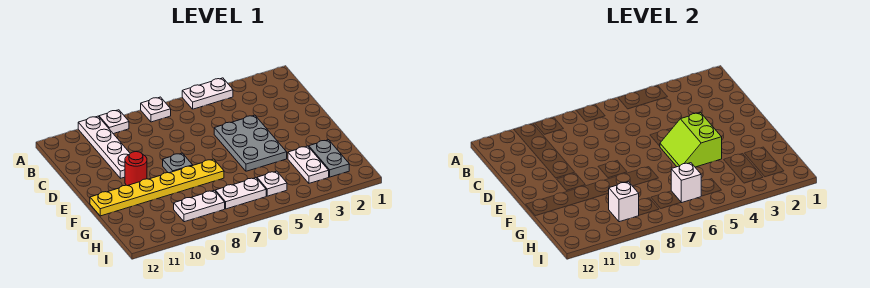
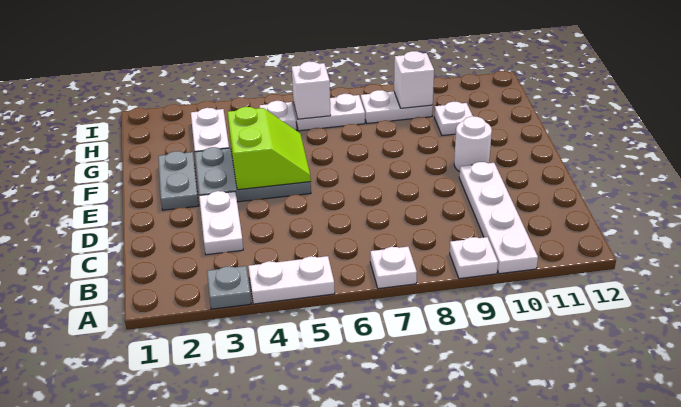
none -> white 1x2 plate [199,191,243,255]
grey 2x3 plate [214,115,287,171] -> grey 2x3 plate turned to [195,147,311,202]
grey 1x1 plate [163,153,193,173] -> grey 1x1 plate moved to [207,266,251,309]
red 1x1 round brick [125,152,147,186] -> white 1x1 round brick [454,116,492,172]
yellow 1x6 plate [90,159,224,216] -> none
grey 1x2 plate [308,140,349,177] -> grey 1x2 plate moved to [158,151,199,210]
none -> white 1x1 plate [434,102,473,136]

